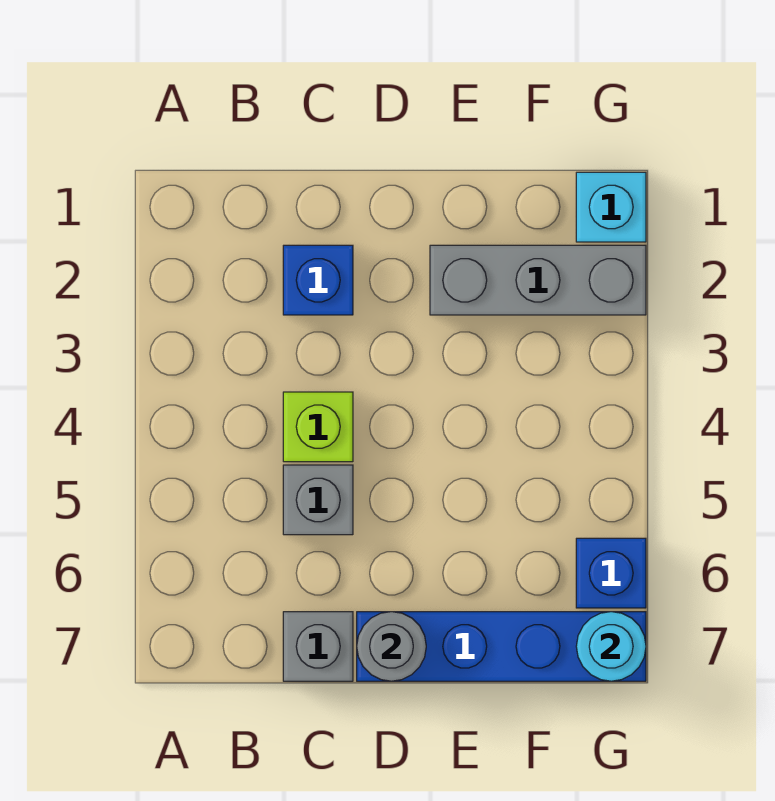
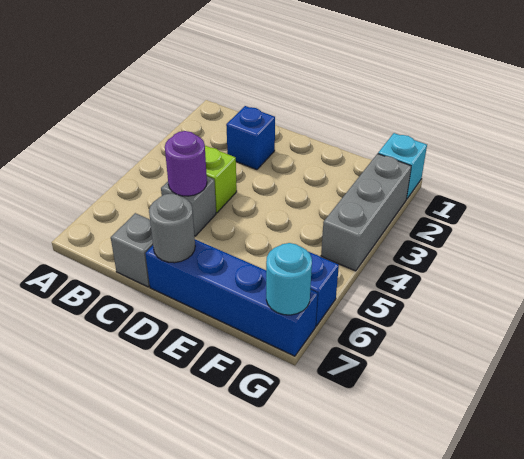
none -> purple 1x1 round brick [165,131,207,196]
grey 1x3 brick [430,245,646,315] -> grey 1x3 brick turned to [321,154,411,271]

